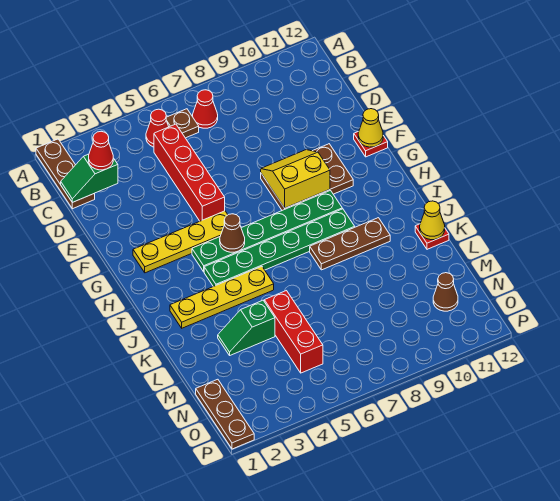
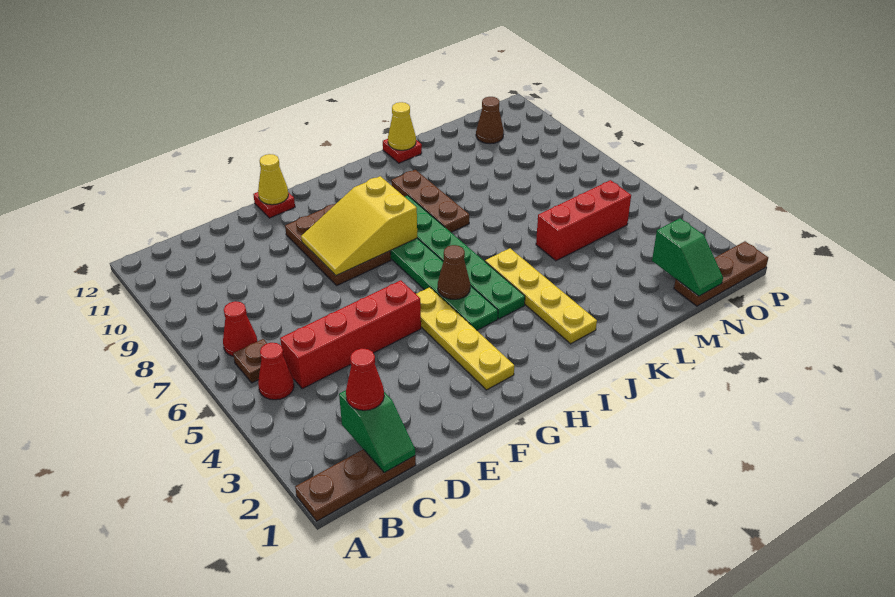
yellow 2x2 slope [261,150,330,208] -> yellow 2x3 slope [301,176,417,276]
green 1x2 slope [218,300,275,355] -> green 1x2 slope moved to [652,218,723,296]

